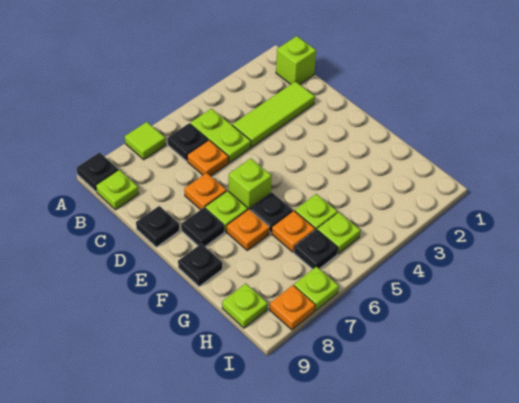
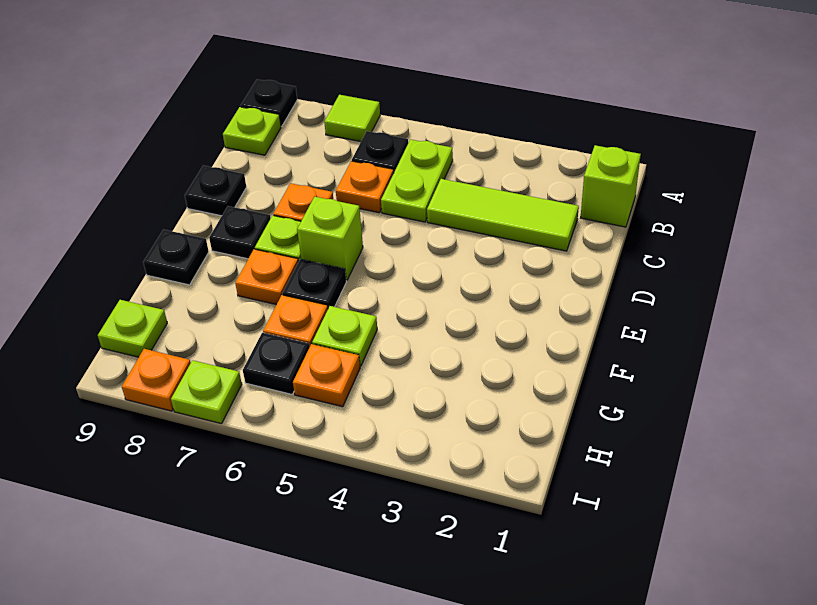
lime 1x1 plate [317,212,361,254] -> orange 1x1 plate [293,344,360,407]

